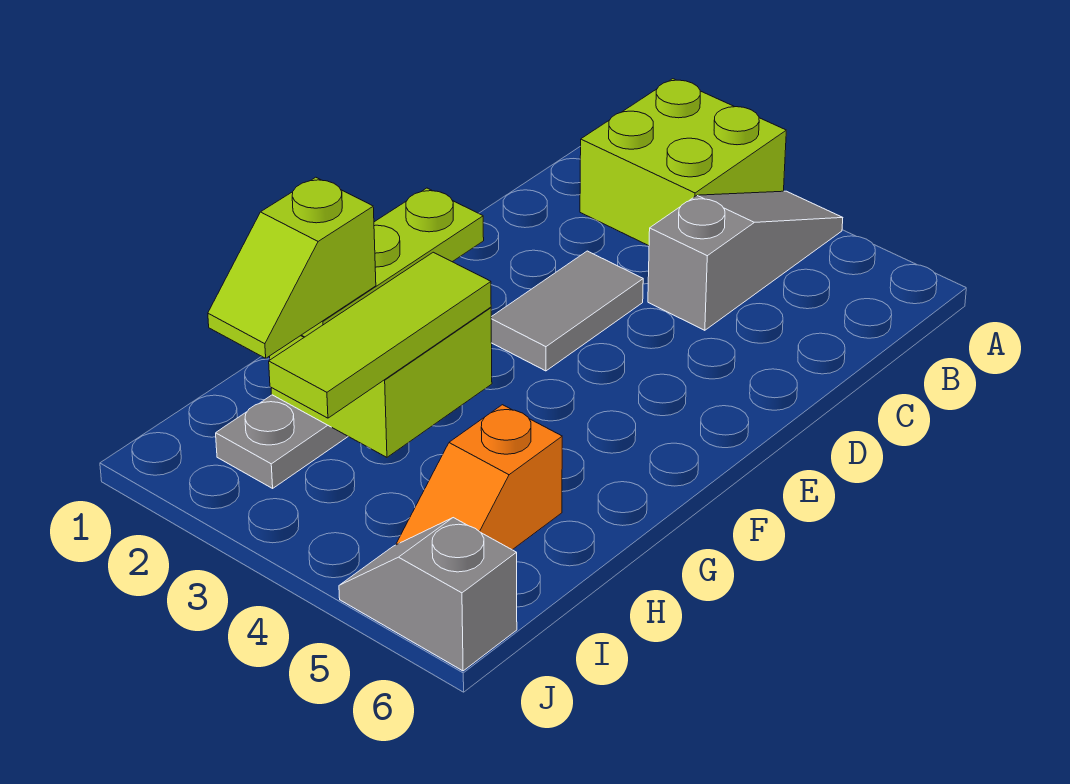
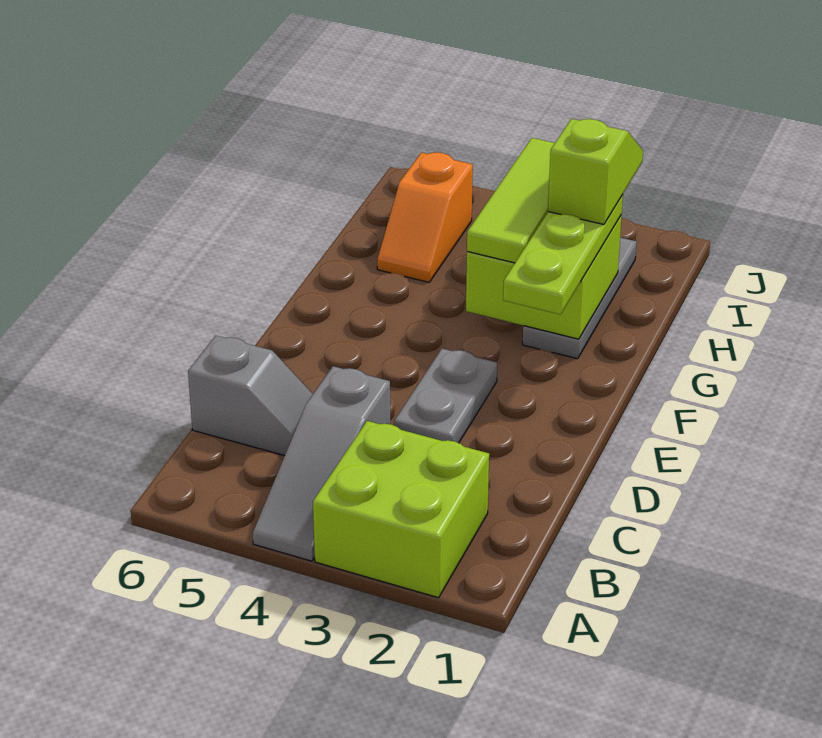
grey 1x2 tile [491,251,643,371] -> grey 1x2 plate [394,348,497,443]
orange 1x2 slope [396,405,562,550] -> orange 1x2 slope turned to [377,152,473,282]
grey 1x2 slope [339,518,517,671] -> grey 1x2 slope moved to [188,336,313,456]

